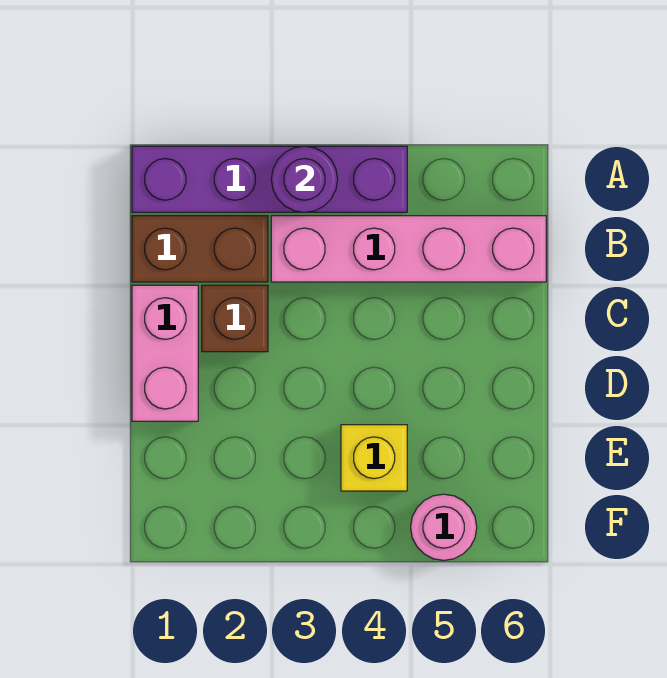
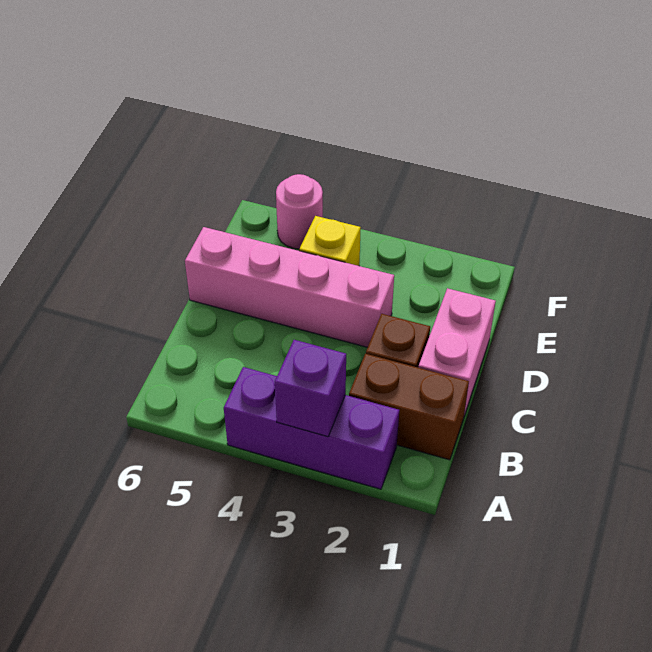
purple 1x4 brick [132,146,407,212] -> purple 1x3 brick [224,367,399,489]
purple 1x1 round brick [271,146,338,212] -> purple 1x1 brick [275,340,346,437]
pink 1x4 brick [271,216,546,282] -> pink 1x4 brick moved to [185,227,394,347]

